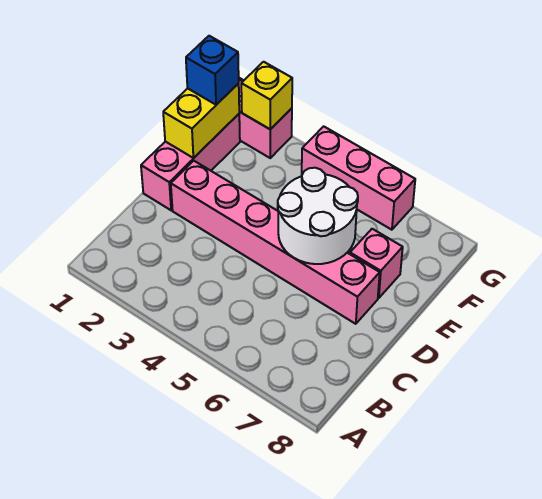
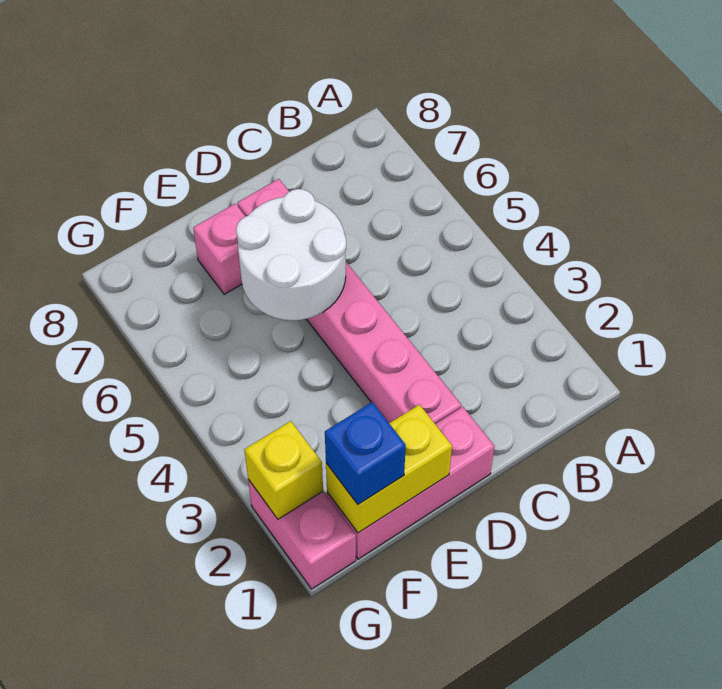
pink 1x3 brick [302,126,415,230] -> none

